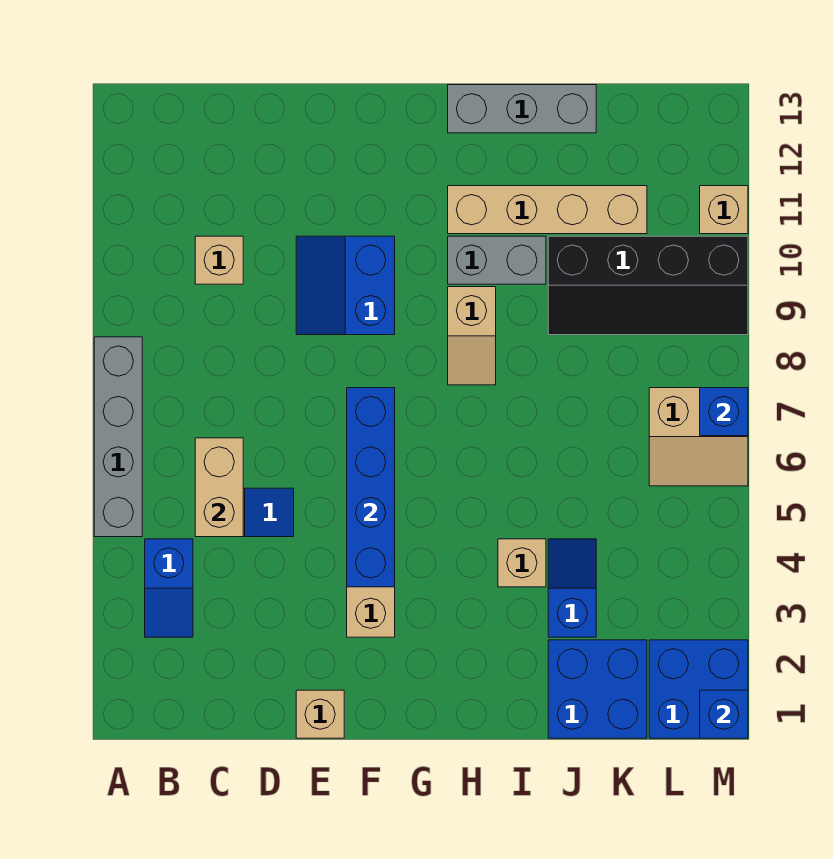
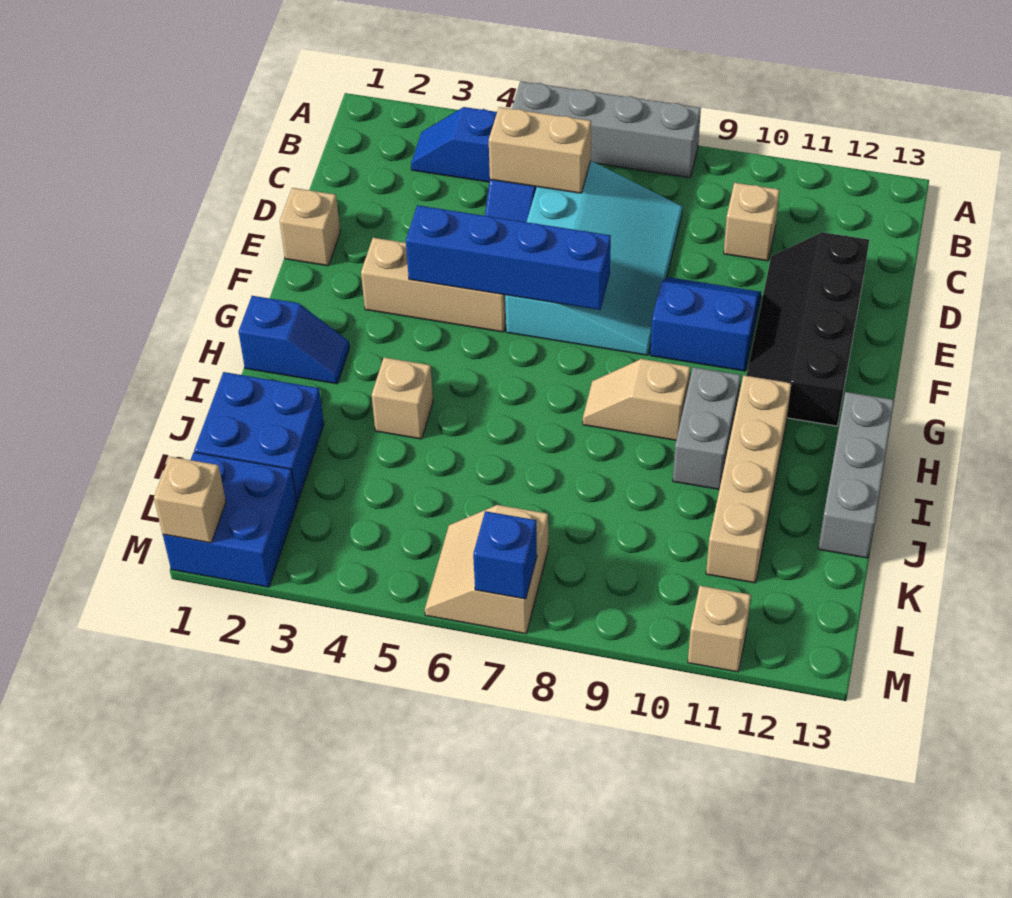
none -> cyan 3x4 slope [505,161,683,355]
blue 1x2 slope [548,539,596,637] -> blue 1x2 slope moved to [239,296,350,384]
black 2x4 slope [548,236,748,335] -> black 2x4 slope moved to [746,232,869,426]
blue 1x1 brick [700,690,748,738] -> tan 1x1 brick [154,457,226,543]

